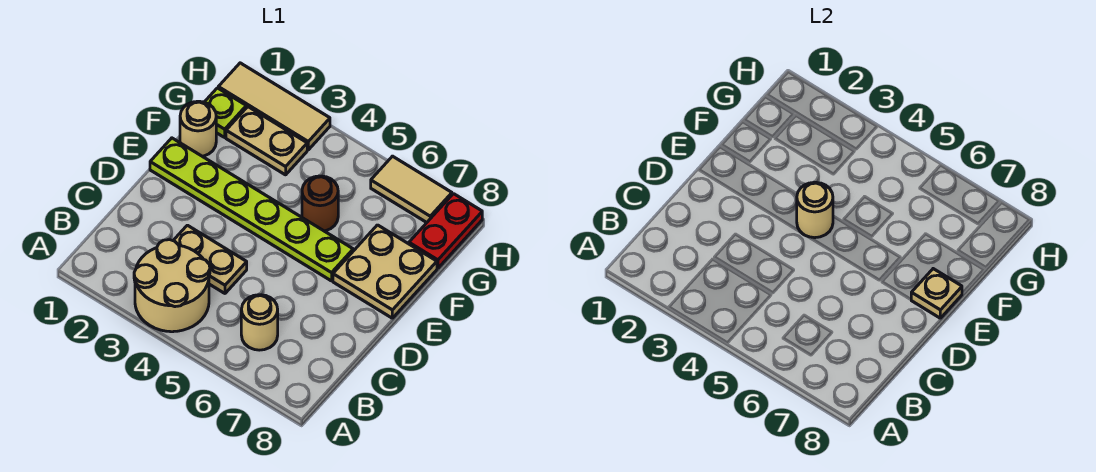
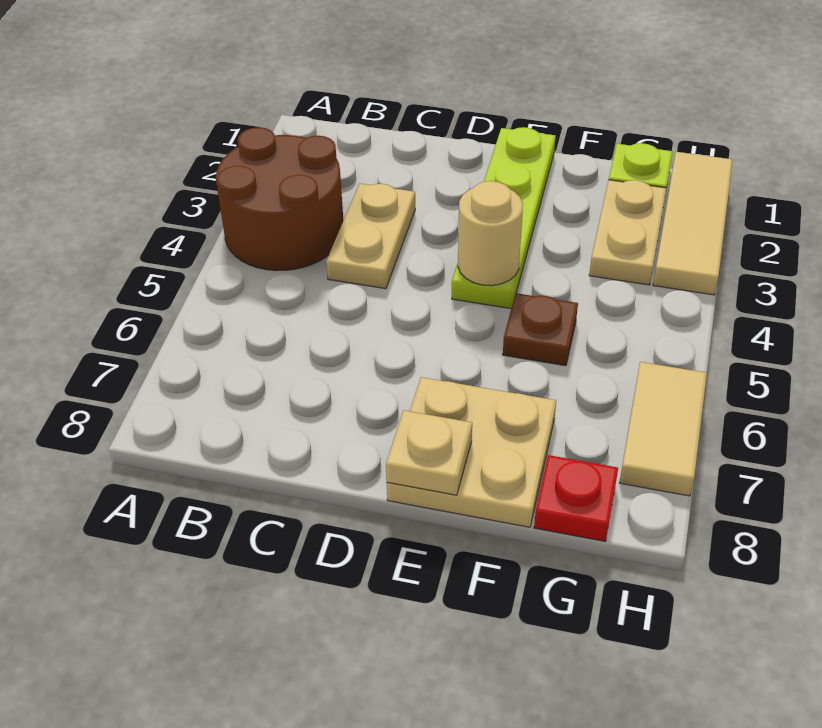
tan 2x2 round brick [134,240,210,332] -> brown 2x2 round brick [216,127,343,271]
tan 1x1 round brick [241,295,278,350] -> none
lime 1x6 plate [150,138,353,281] -> lime 1x4 plate [452,127,556,309]
tan 1x1 round brick [180,101,216,156] -> none
brown 1x1 round brick [302,176,338,231] -> brown 1x1 plate [503,293,578,366]
red 1x2 plate [409,194,482,268] -> red 1x1 plate [534,455,618,542]

